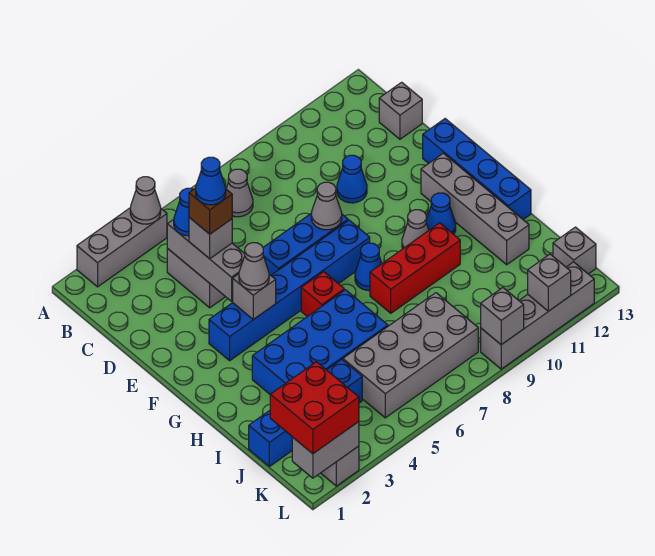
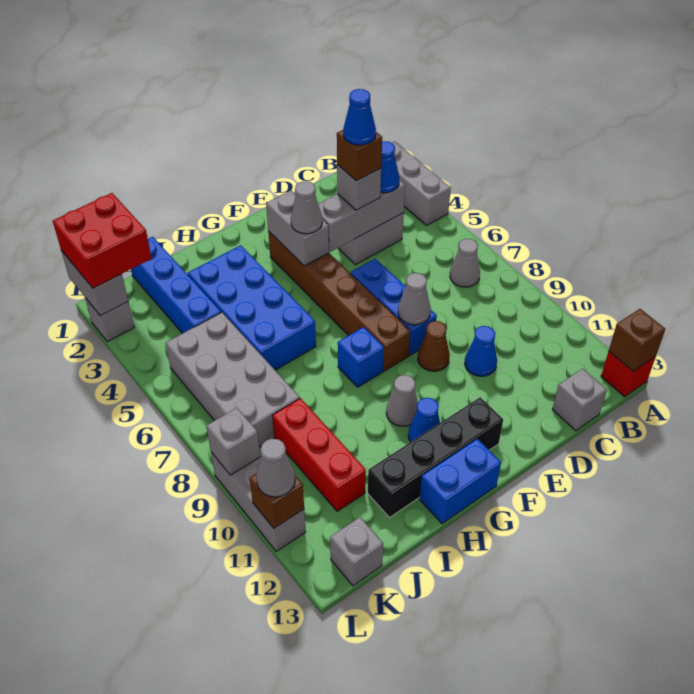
grey 1x1 cone [130,177,161,224] -> grey 1x1 cone moved to [256,439,295,497]
none -> brown 1x1 brick [609,309,665,371]
none -> brown 1x1 cone [418,321,450,371]
blue 1x4 brick [423,119,531,220] -> blue 1x2 brick [419,439,501,524]
blue 1x6 brick [209,220,370,361] -> brown 1x6 brick [268,231,411,371]
grey 1x1 brick [233,274,276,319] -> grey 1x2 brick [266,191,329,266]
grey 1x4 brick [421,153,529,265] -> black 1x4 brick [368,397,503,517]
red 1x1 brick [301,272,344,317] -> red 1x1 brick moved to [601,351,656,397]
blue 1x1 cone [355,243,382,291] -> blue 1x1 brick [338,327,384,387]
red 1x3 brick [370,223,460,313] -> red 1x3 brick moved to [272,398,366,511]
grey 1x4 brick [481,262,594,369] -> grey 1x3 brick [211,452,306,552]
grey 1x1 brick [528,254,571,311] -> brown 1x1 brick [250,473,304,528]

